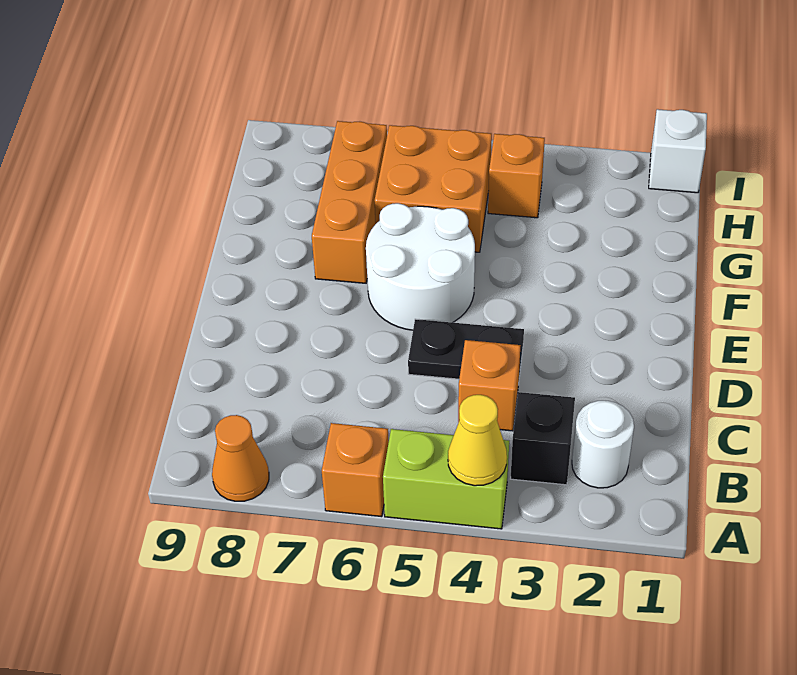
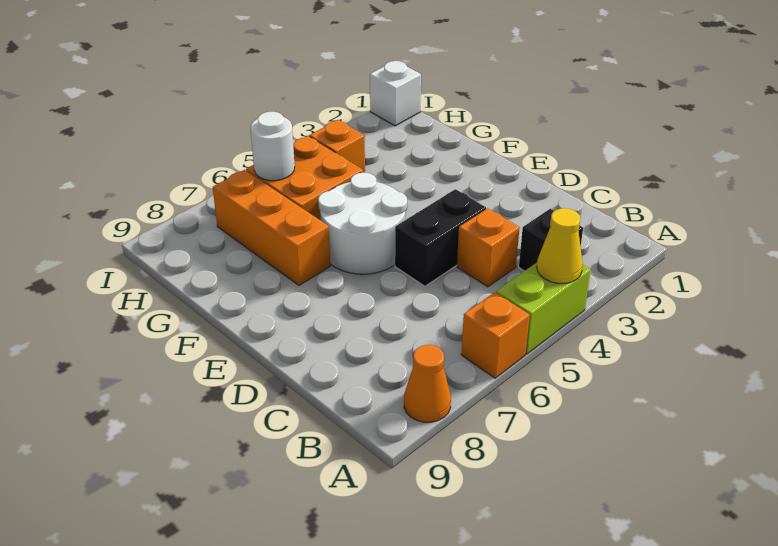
white 1x1 round brick [572,401,634,488] -> white 1x1 round brick moved to [250,112,295,181]
black 1x2 plate [408,319,524,384] -> black 1x2 brick [395,189,486,286]

